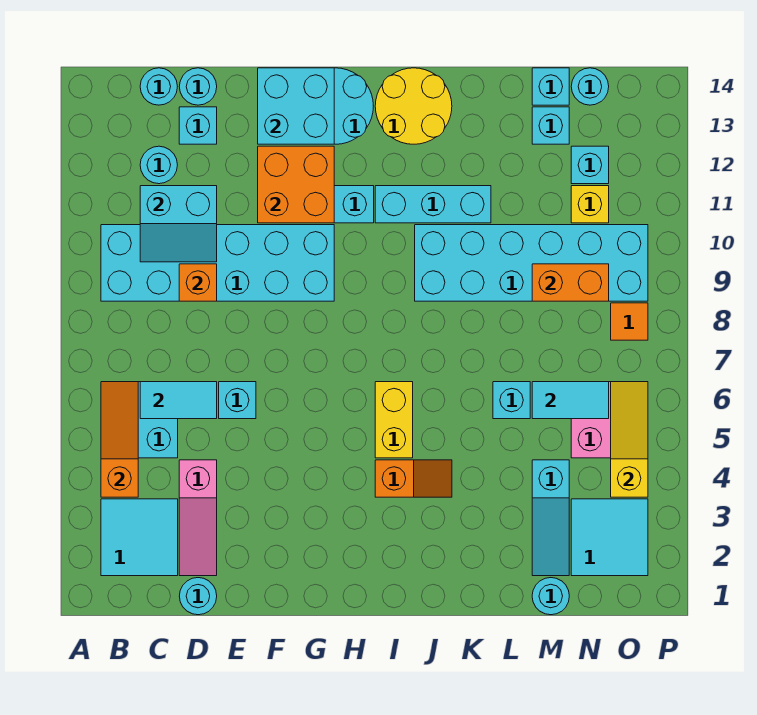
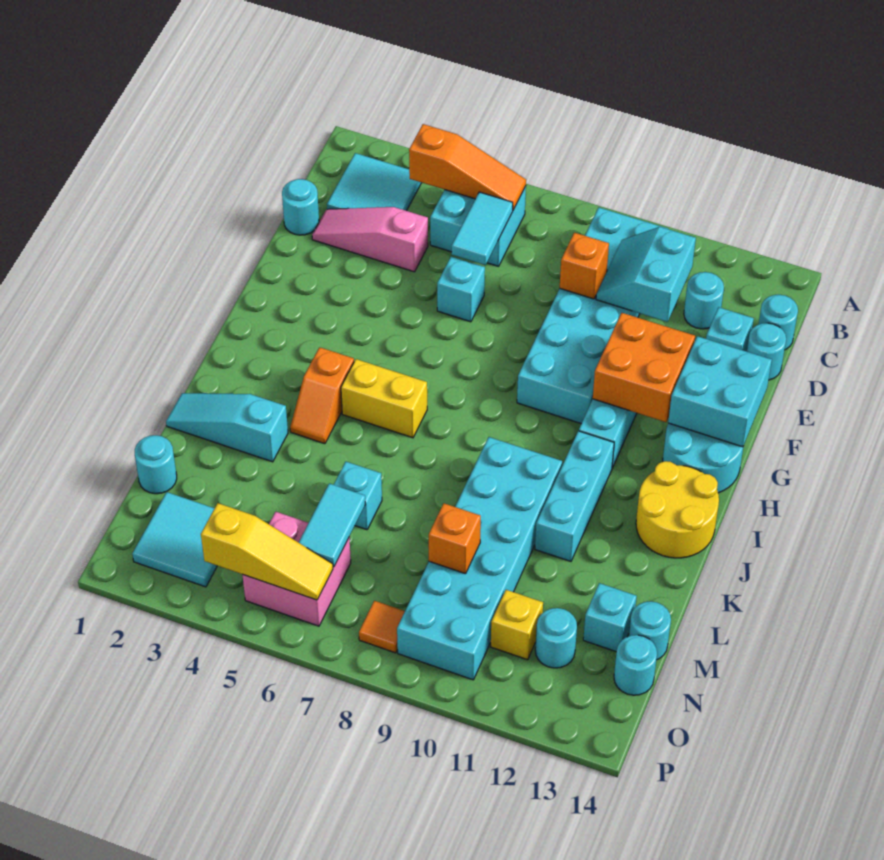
cyan 1x3 slope [532,460,569,576] -> cyan 1x3 slope moved to [166,393,288,462]
orange 1x2 brick [532,264,609,301] -> orange 1x1 brick [429,503,481,574]
cyan 1x1 brick [532,68,569,105] -> cyan 1x1 round brick [629,601,671,660]
cyan 1x1 brick [571,146,609,184] -> cyan 1x1 round brick [535,608,577,668]

